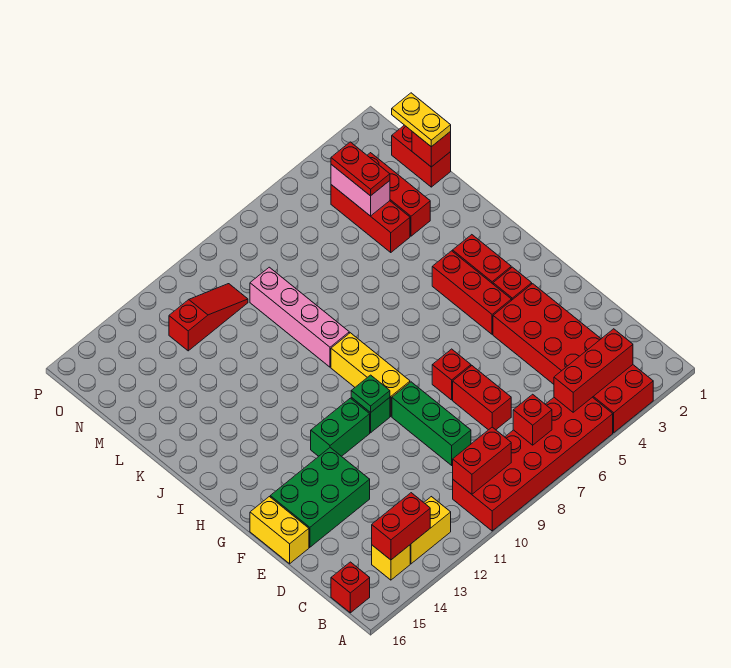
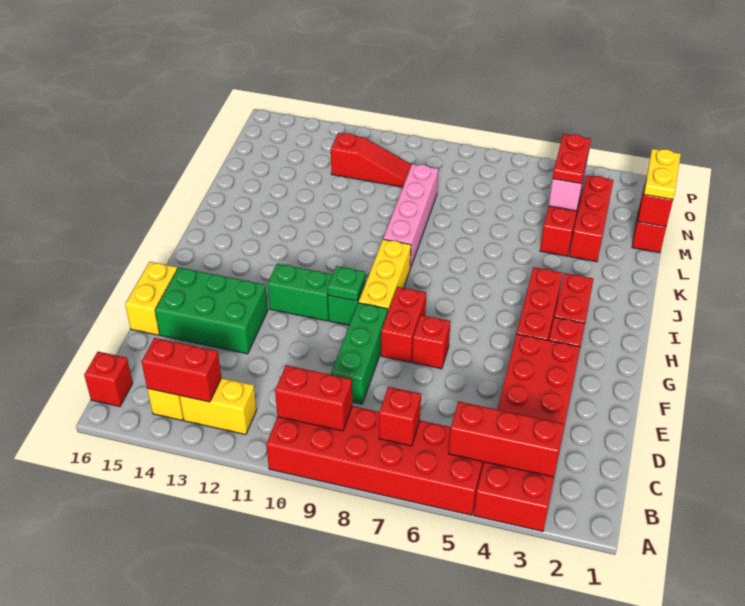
red 1x2 brick [453,366,511,430] -> red 1x2 brick moved to [381,287,426,362]

